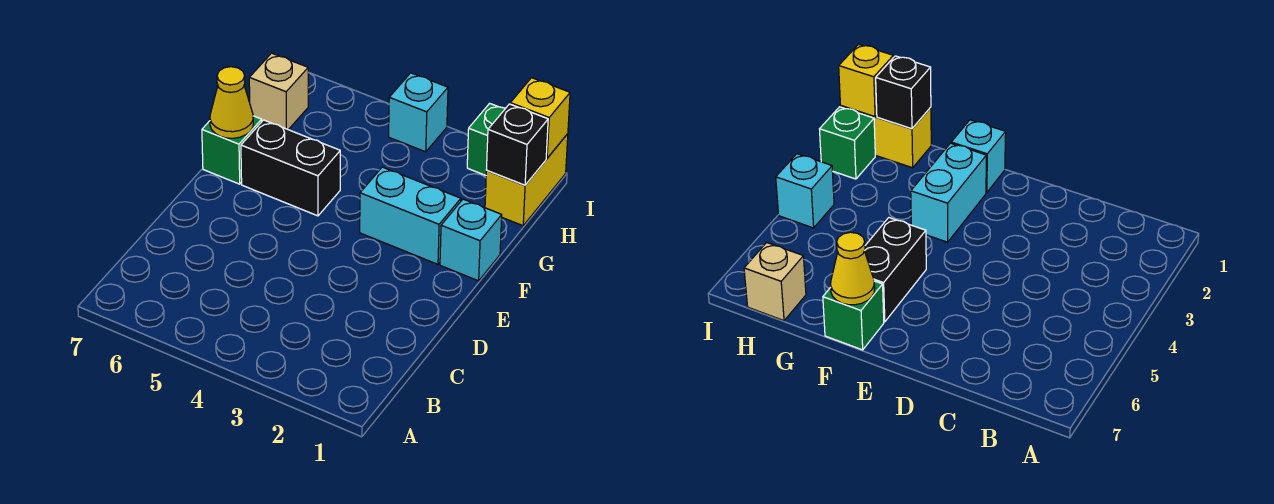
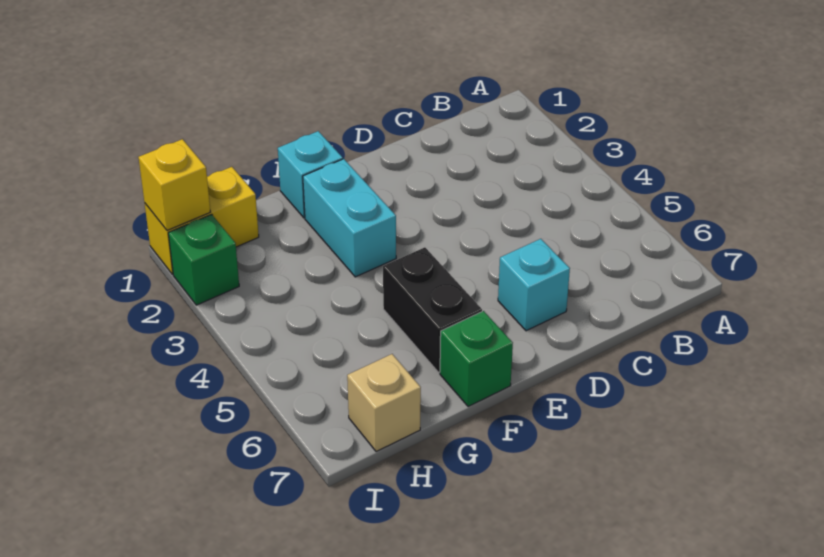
yellow 1x1 cone [210,67,253,138] -> none
black 1x1 brick [486,104,548,185] -> none
cyan 1x1 brick [389,73,448,152] -> cyan 1x1 brick moved to [498,239,570,331]

